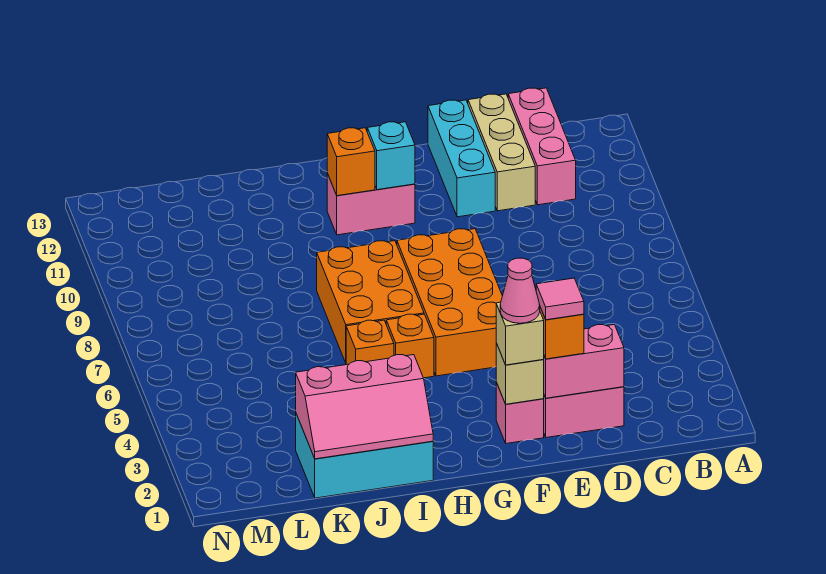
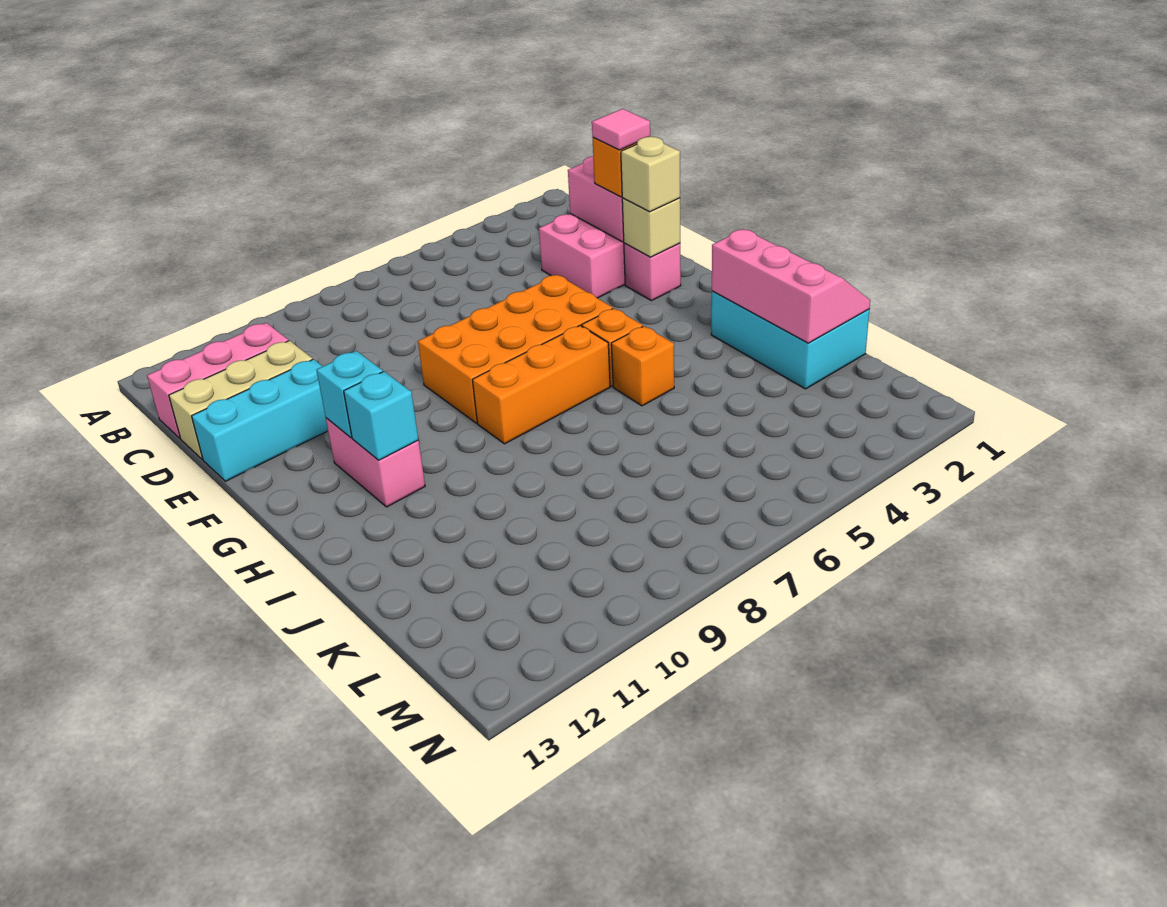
pink 1x1 cone [500,258,540,323] -> none
orange 2x3 brick [317,241,424,363] -> orange 1x3 brick [473,326,610,444]
orange 1x1 brick [327,128,375,196] -> cyan 1x1 brick [344,372,418,460]

